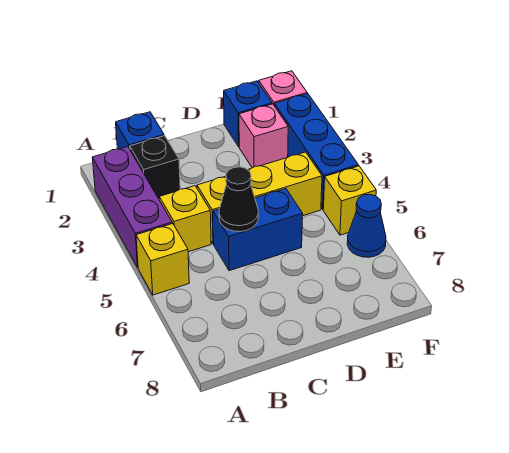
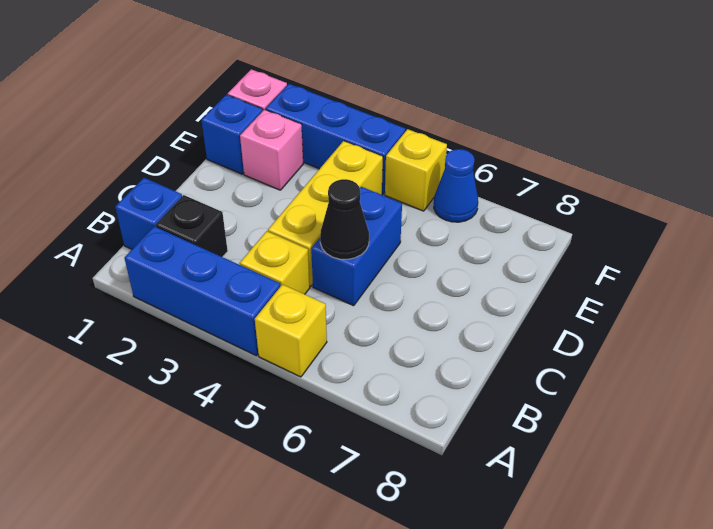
purple 1x3 brick [92,147,172,267] -> blue 1x3 brick [124,226,280,356]

